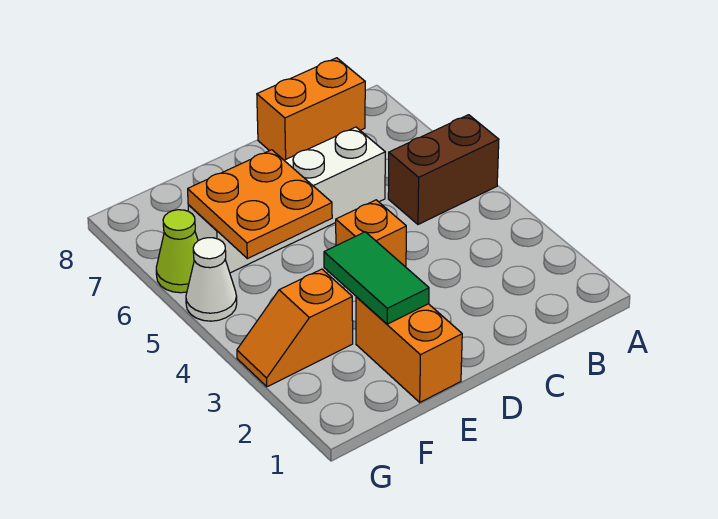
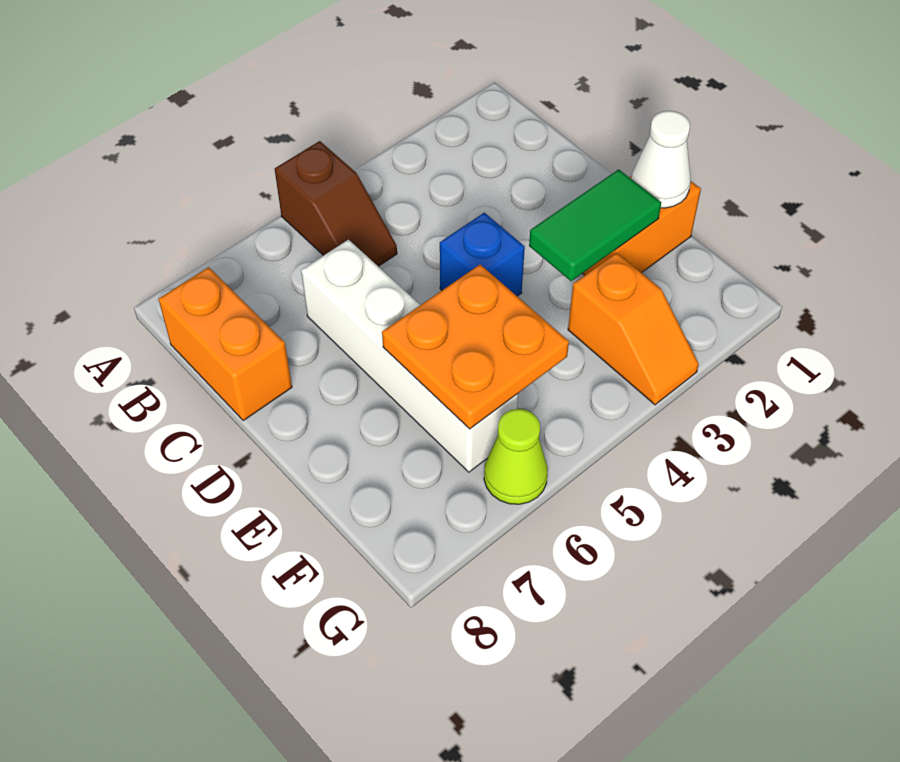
brown 1x2 brick [388,115,499,224] -> brown 1x2 slope [275,141,397,266]
orange 1x1 brick [336,200,406,267] -> blue 1x1 brick [440,213,525,296]
white 1x1 cone [186,238,237,321] -> white 1x1 cone moved to [631,111,691,208]

